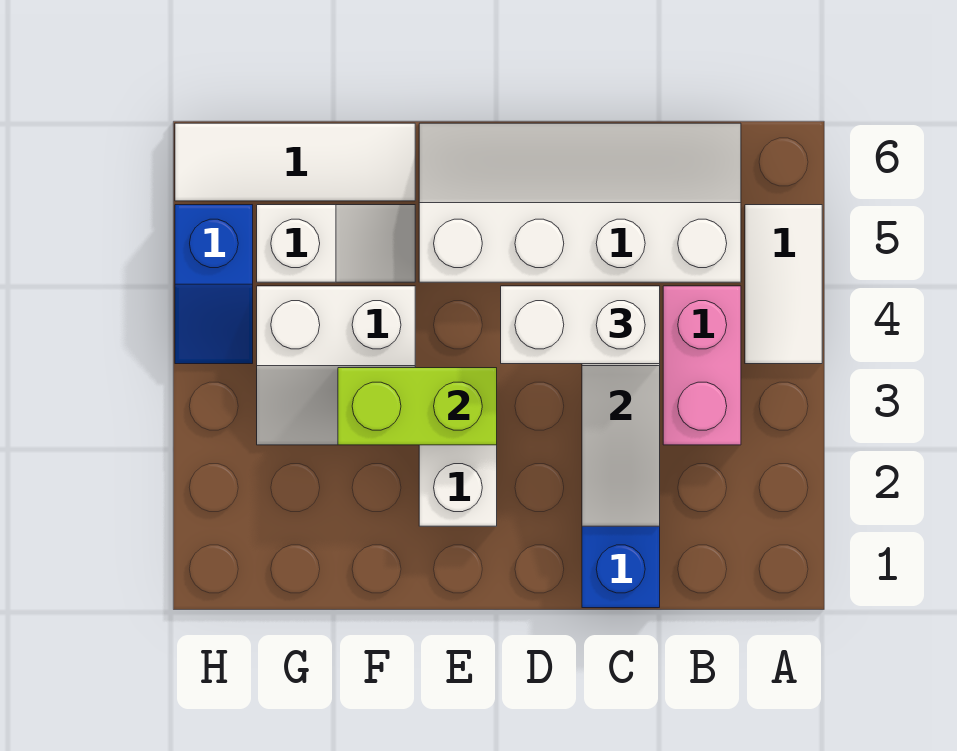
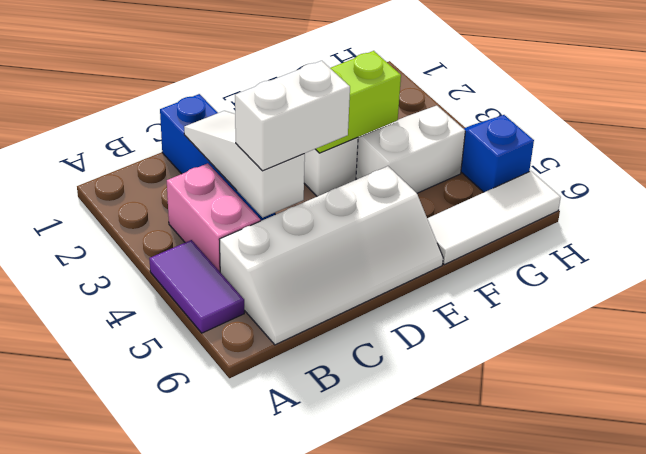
white 1x2 tile [745,205,822,364] -> purple 1x2 tile [149,240,244,333]
white 1x2 slope [257,205,415,282] -> none

